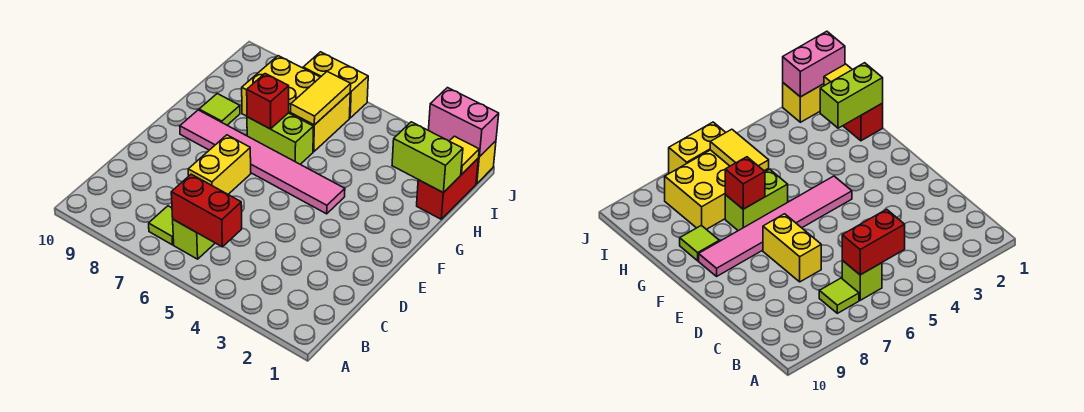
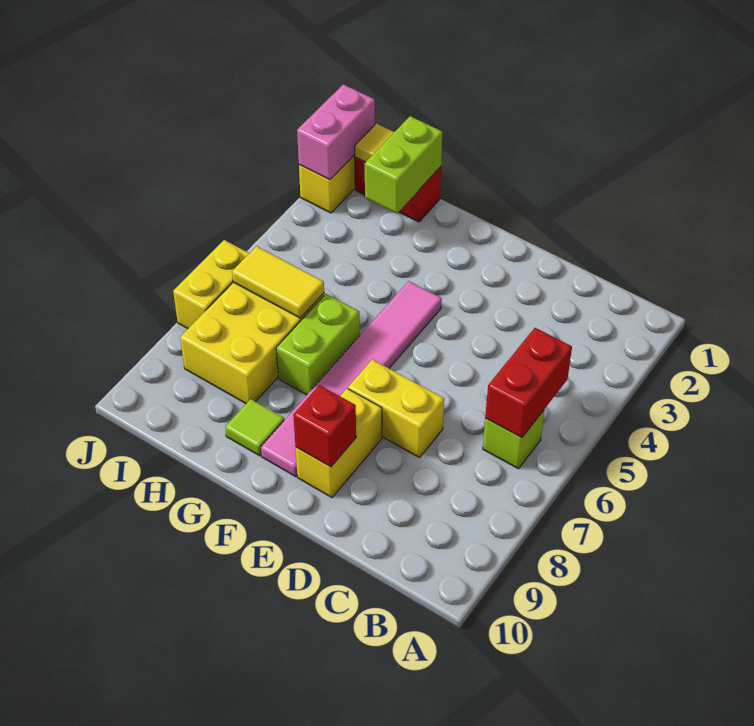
lime 1x1 tile [149,206,174,245] -> none
none -> yellow 1x2 brick [295,389,382,497]
red 1x1 brick [247,74,289,129] -> red 1x1 brick moved to [293,385,356,467]

